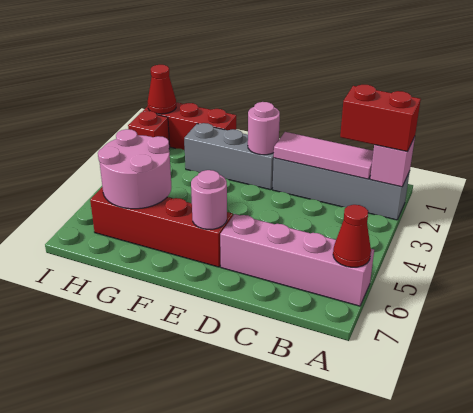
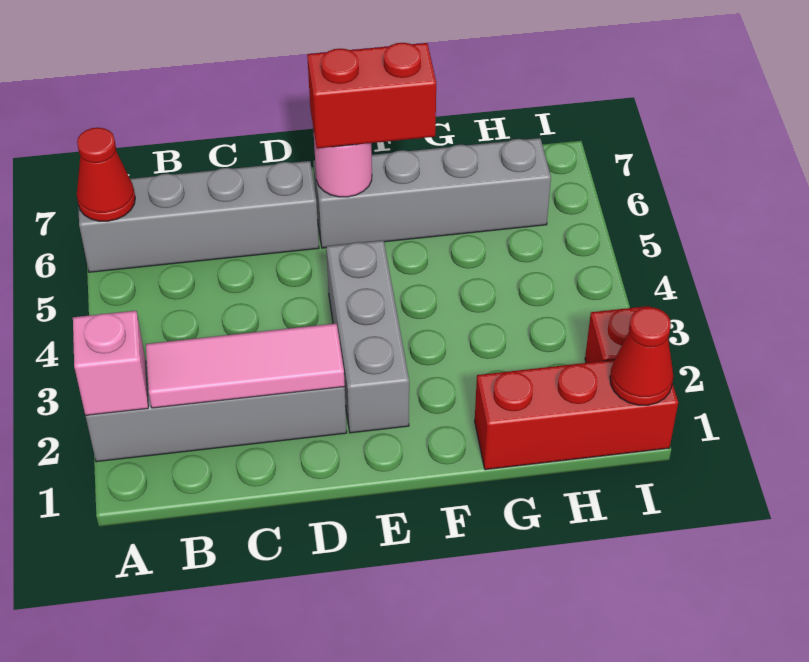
red 1x2 brick [340,85,421,152] -> red 1x2 brick moved to [307,43,436,148]
pink 1x4 brick [220,214,374,306] -> grey 1x4 brick [78,161,319,272]
grey 1x3 brick [184,123,274,190] -> grey 1x3 brick turned to [326,240,409,433]
pink 1x1 round brick [248,102,280,155] -> none
red 1x4 brick [90,187,233,267] -> grey 1x4 brick [313,138,551,248]
pink 2x2 round brick [98,129,171,209] -> none

